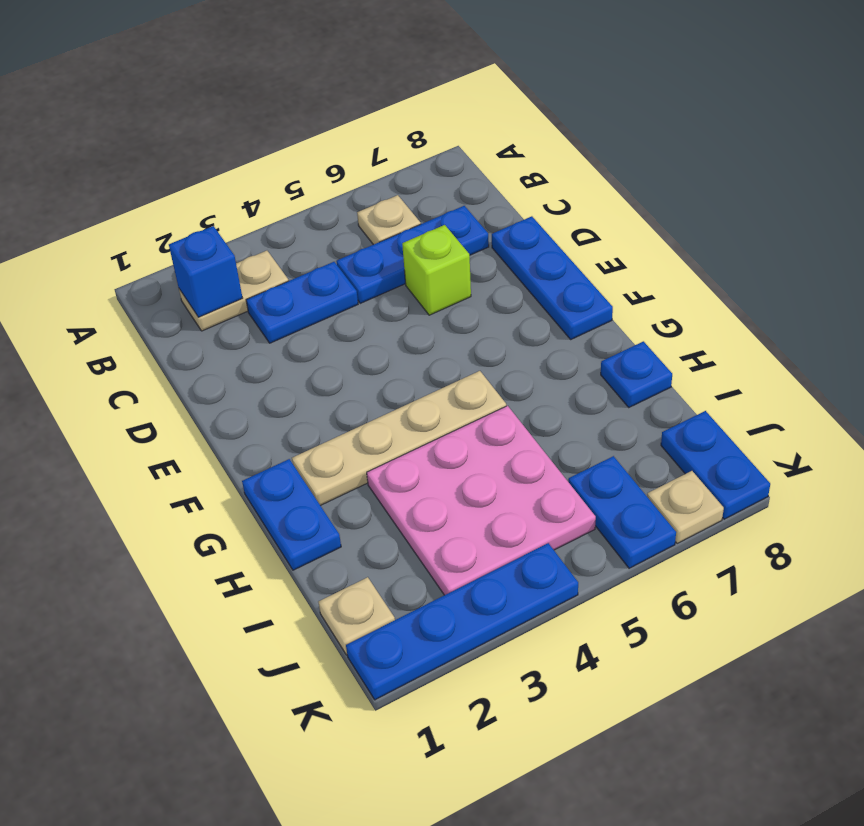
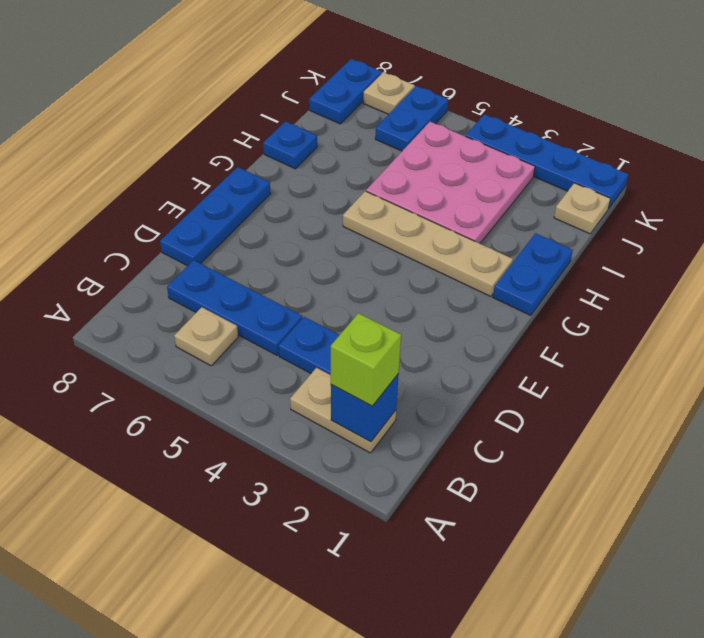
lime 1x1 brick [402,225,471,315] -> lime 1x1 brick moved to [331,313,401,406]

